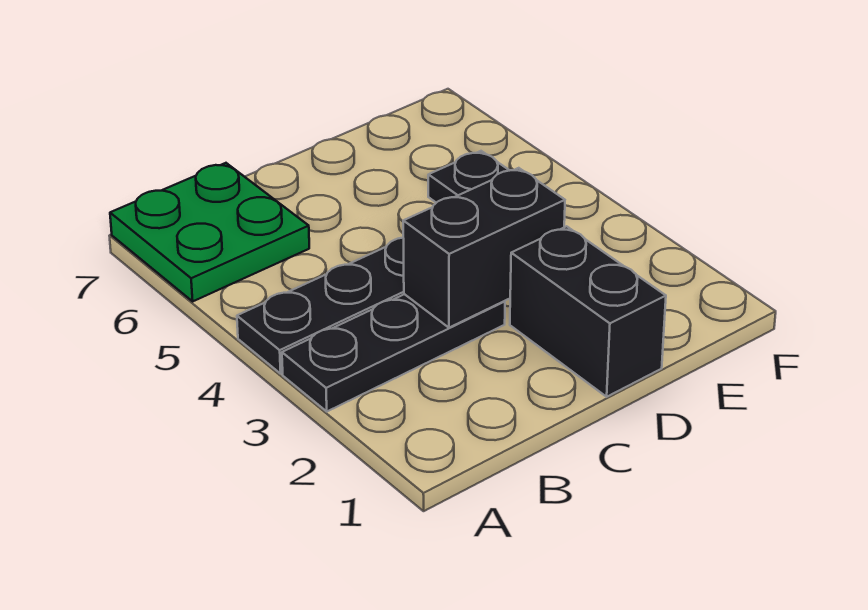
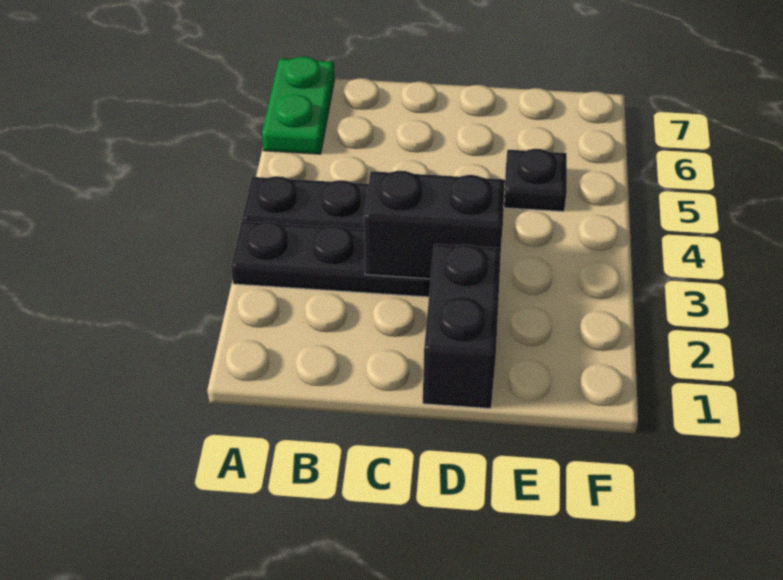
green 2x2 plate [110,163,309,301] -> green 1x2 plate [262,57,335,154]

